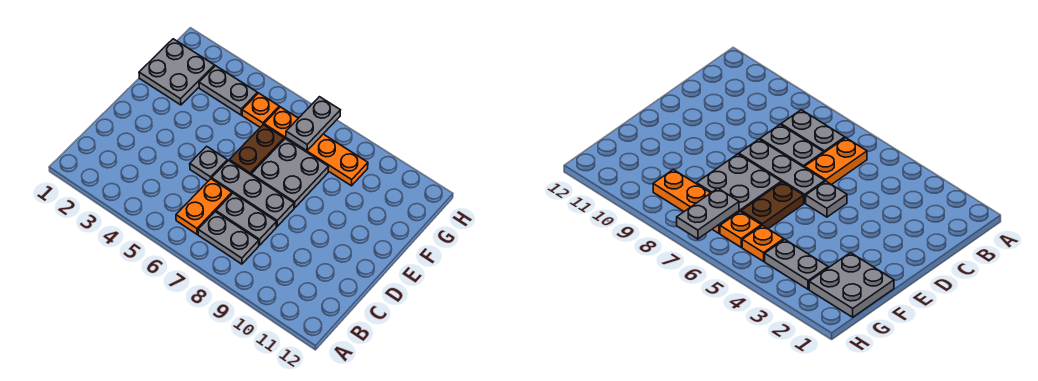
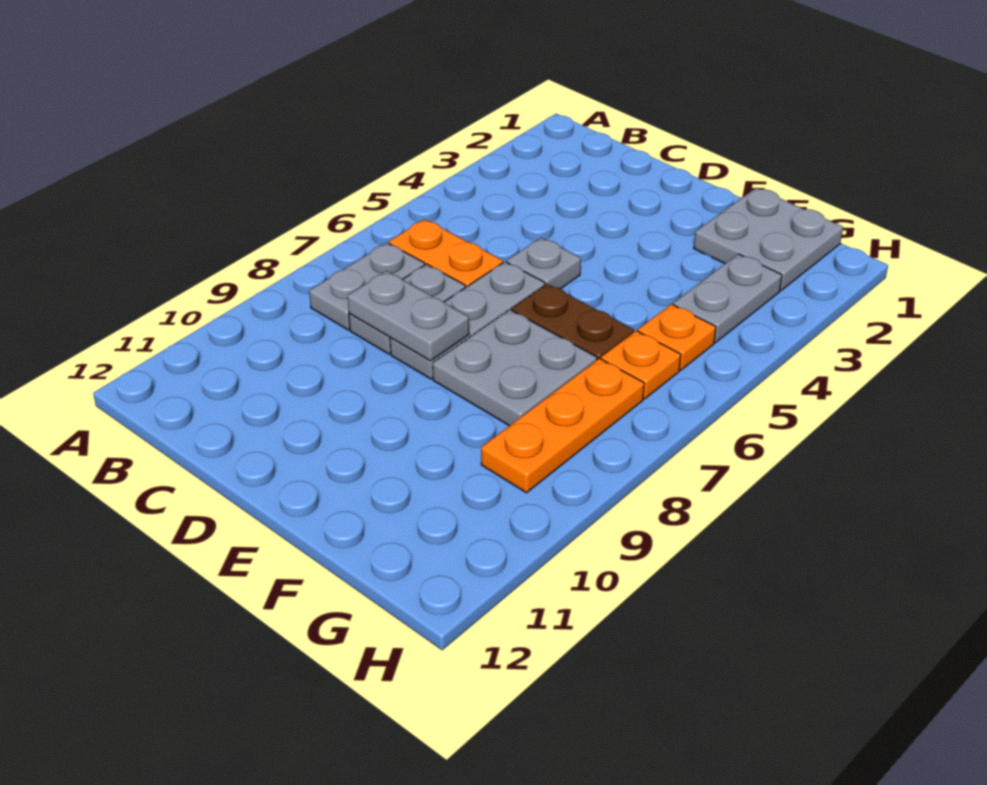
grey 1x2 plate [286,97,340,151] -> grey 1x2 plate moved to [348,271,469,361]

